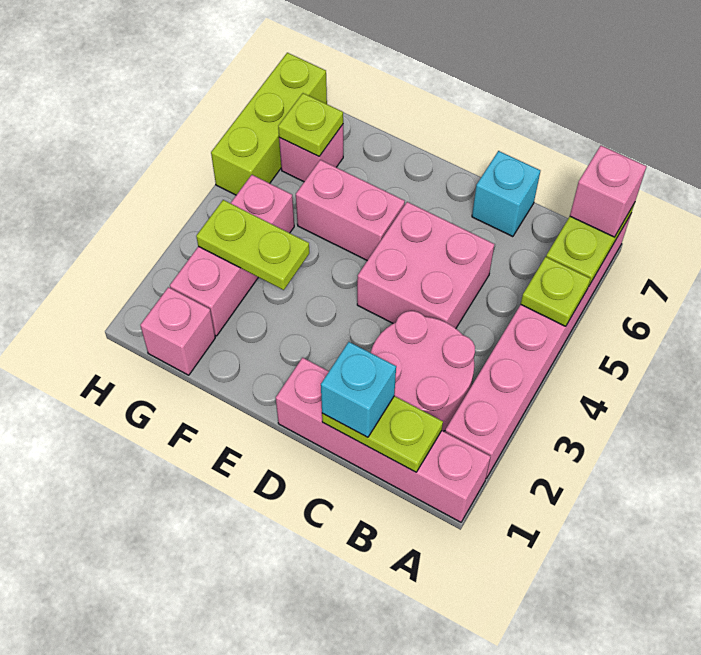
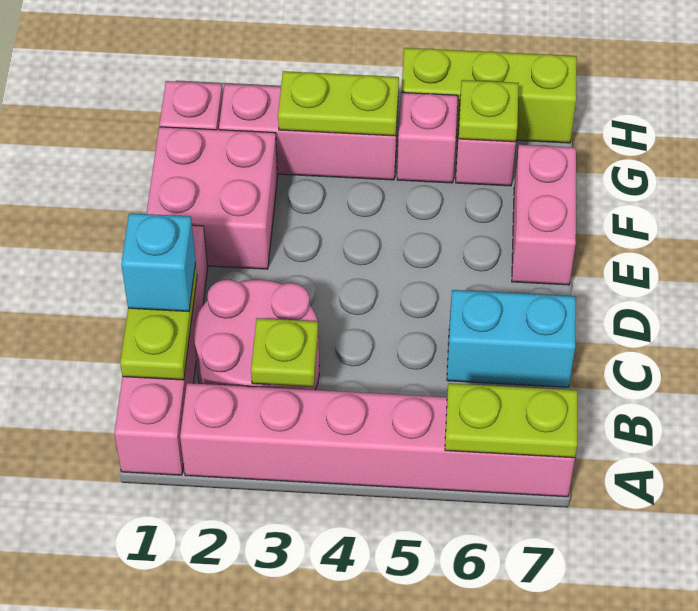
lime 1x1 plate [521,257,590,326] -> lime 1x1 plate moved to [251,318,318,387]
pink 1x1 brick [570,146,647,237] -> pink 1x1 brick moved to [397,93,458,183]
pink 2x2 brick [357,202,494,328] -> pink 2x2 brick moved to [146,127,278,269]
cyan 1x1 brick [472,151,540,237] -> cyan 1x2 brick [447,290,576,387]
pink 1x2 brick [296,160,405,260] -> pink 1x2 brick moved to [512,145,576,285]
lime 1x2 plate [196,200,309,290] -> lime 1x2 plate turned to [278,71,399,136]

